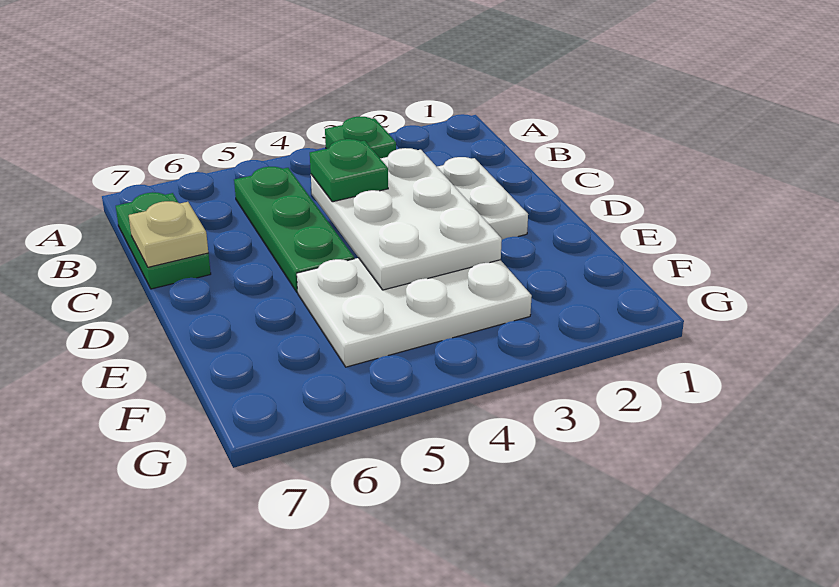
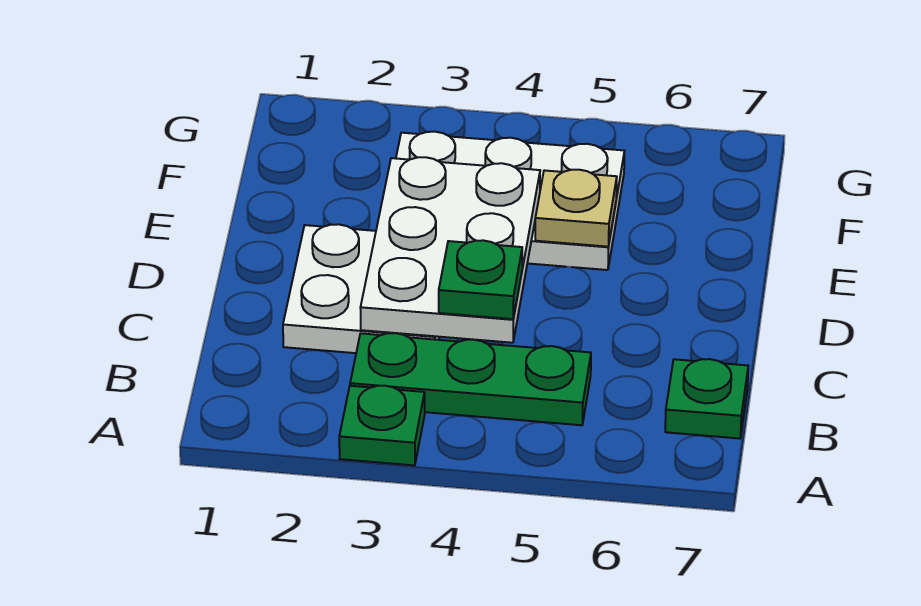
green 1x3 plate [234,167,354,292] -> green 1x3 plate turned to [350,333,591,425]
green 1x2 plate [116,192,211,289] -> green 1x1 plate [665,359,748,439]
tan 1x1 plate [129,201,208,267] -> tan 1x1 plate moved to [535,170,617,247]

